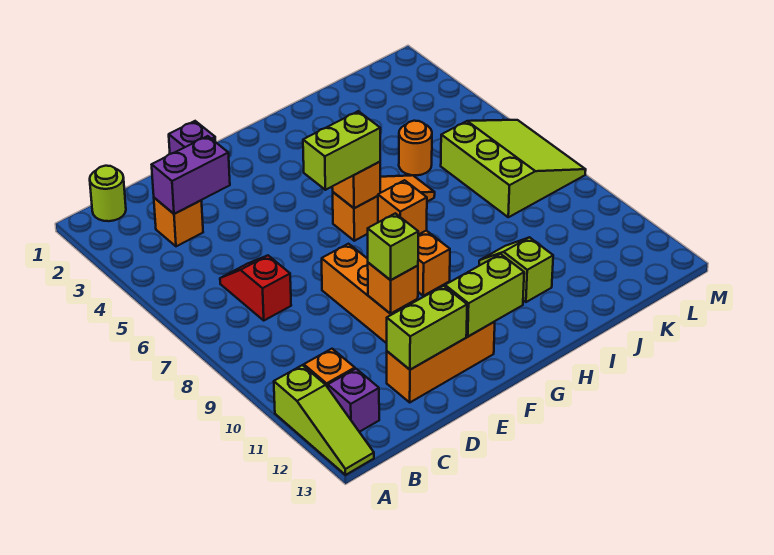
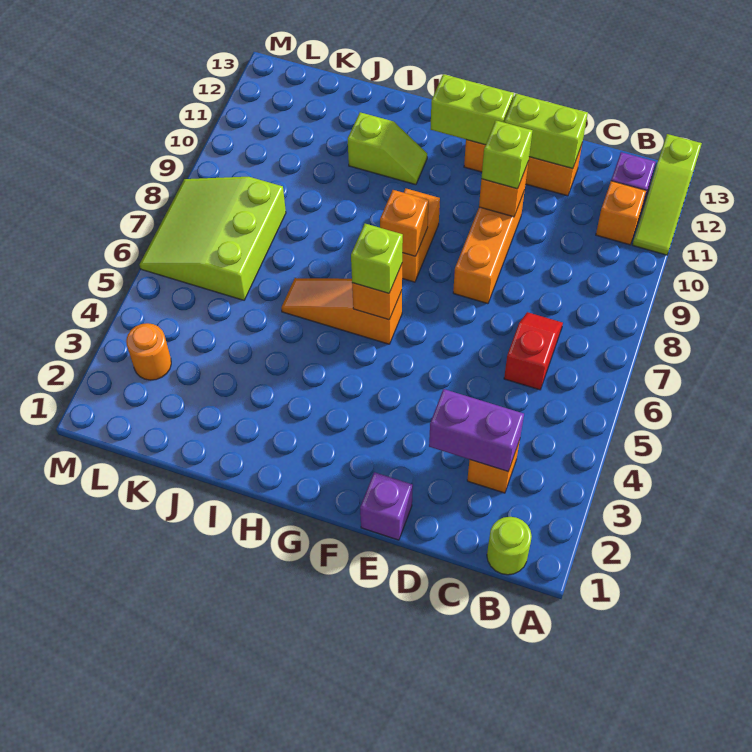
lime 1x3 slope [274,365,374,475] -> lime 1x3 slope turned to [633,134,702,255]
red 1x2 slope [220,255,291,320] -> red 1x2 slope turned to [504,312,563,390]
lime 1x2 brick [303,111,380,190] -> lime 1x1 brick [351,224,403,293]
lime 1x2 slope [479,237,553,302] -> lime 1x2 slope turned to [347,112,427,185]
orange 1x1 round brick [399,121,432,175] -> orange 1x1 round brick moved to [126,323,171,380]

